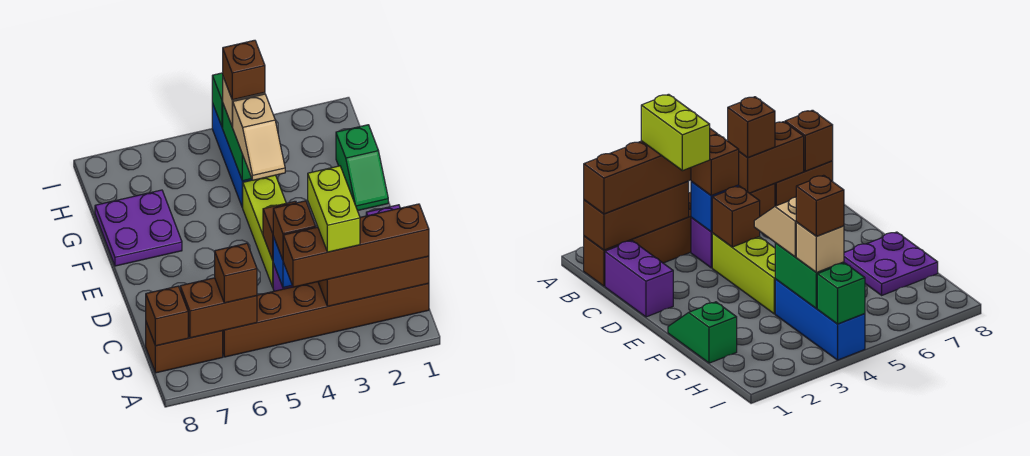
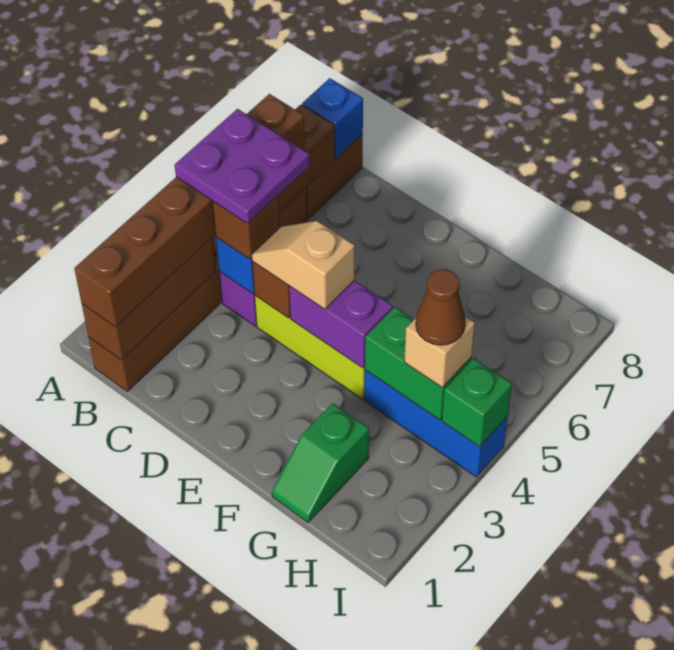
lime 1x2 brick [308,166,360,252] -> none
brown 1x1 brick [146,286,188,346] -> blue 1x1 brick [302,78,363,158]
purple 1x2 brick [605,241,673,317] -> purple 1x2 brick moved to [289,280,393,368]
green 1x2 slope [336,125,388,211] -> green 1x2 slope turned to [272,403,369,522]
tan 1x2 slope [233,94,285,180] -> tan 1x2 slope moved to [252,221,355,309]
purple 2x2 plate [95,190,182,266] -> purple 2x2 plate moved to [175,109,310,224]
brown 1x1 brick [223,40,265,100] -> brown 1x1 cone [416,269,465,345]

